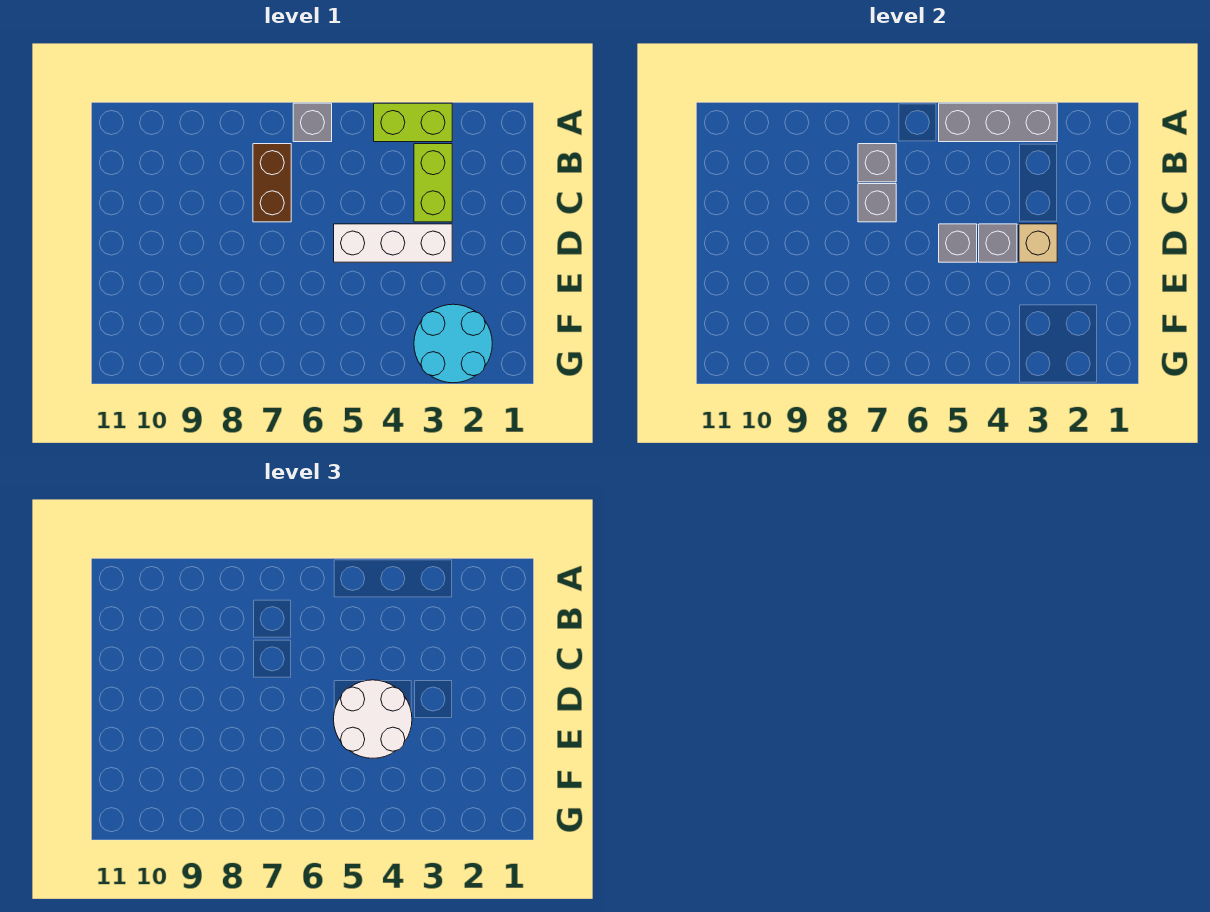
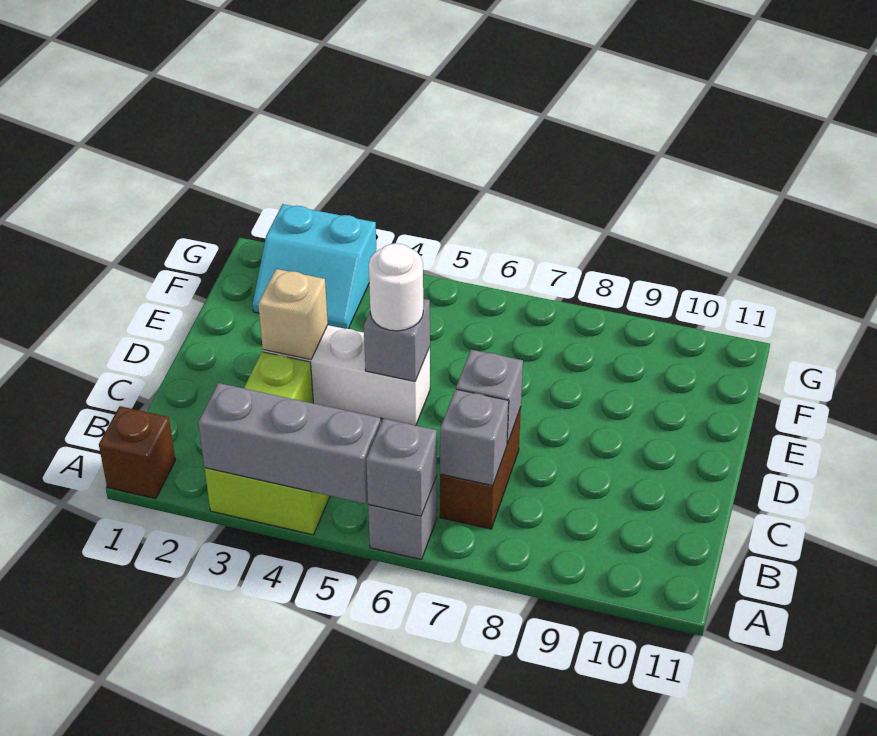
none -> brown 1x1 brick [99,406,175,499]
grey 1x1 brick [979,224,1017,262] -> grey 1x1 brick moved to [366,419,437,516]
white 2x2 round brick [334,680,412,758] -> white 1x1 round brick [369,243,423,331]
cyan 2x2 round brick [414,304,492,383] -> cyan 2x2 slope [253,204,377,329]

